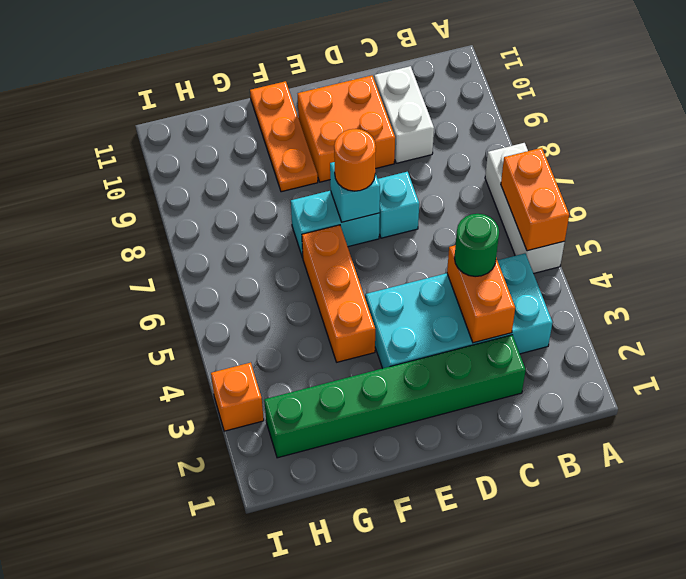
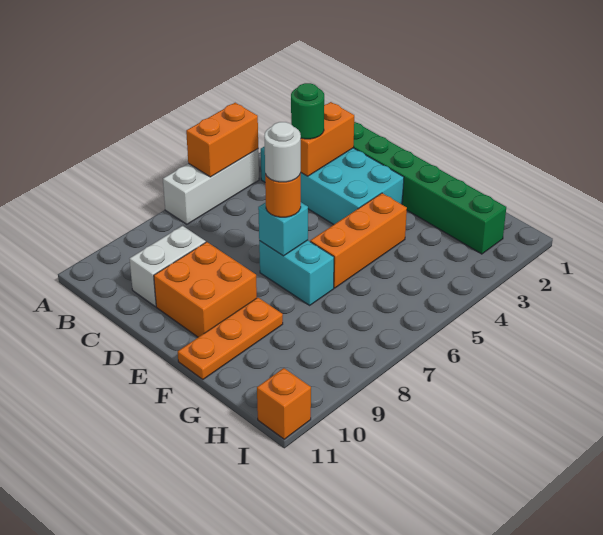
cyan 1x1 brick [378,172,419,238] -> none
none -> white 1x1 round brick [264,122,301,182]
orange 1x1 brick [211,363,264,431] -> orange 1x1 brick moved to [257,368,311,439]

